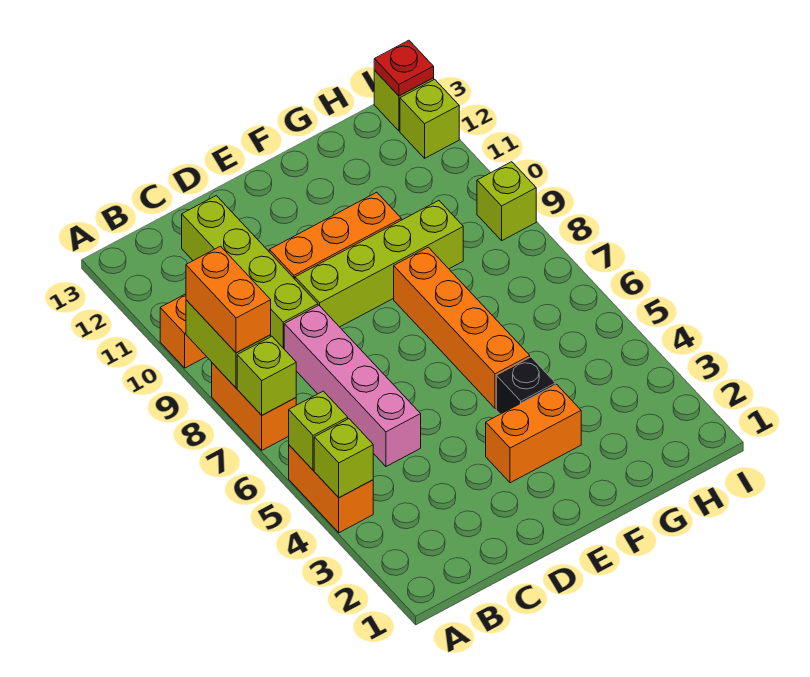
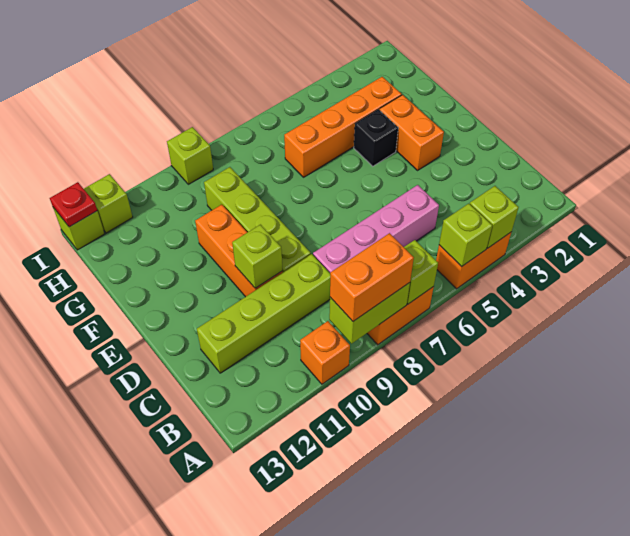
none -> lime 1x1 brick [232,225,283,288]
orange 1x4 brick [394,247,530,409] -> orange 1x4 brick moved to [284,77,402,177]

